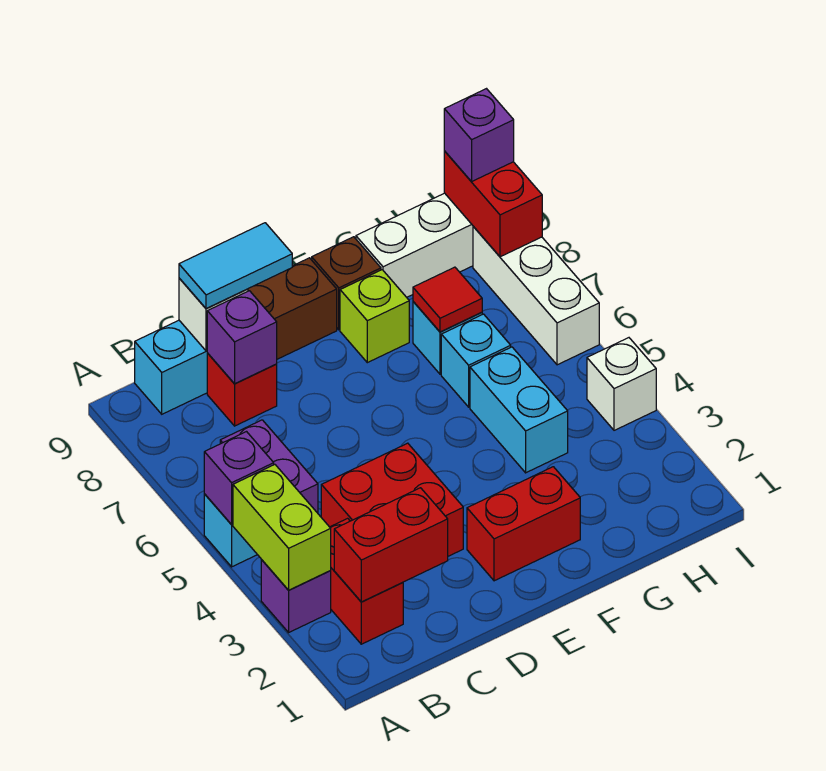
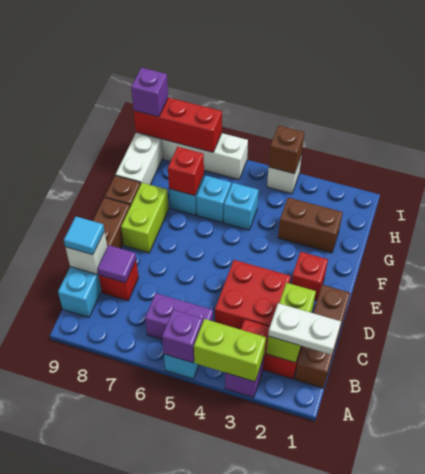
none -> brown 1x3 brick [295,285,350,388]
none -> white 1x2 plate [268,303,341,355]
red 1x2 brick [334,488,448,602] -> lime 1x2 brick [266,283,316,363]
purple 1x1 brick [207,291,277,384] -> purple 1x1 tile [97,245,136,283]
cyan 1x2 tile [179,223,292,309] -> cyan 1x1 tile [64,217,104,255]
red 1x2 brick [467,467,580,581] -> red 1x1 brick [291,252,328,301]
lime 1x1 brick [340,270,409,363] -> lime 1x2 brick [121,183,169,253]
none -> brown 1x2 brick [278,198,343,253]
cyan 1x2 brick [470,347,568,473] -> cyan 1x1 brick [224,183,259,230]
red 1x1 tile [413,267,482,332] -> red 1x1 brick [168,147,204,196]
none -> brown 1x1 brick [269,125,305,174]
red 1x2 brick [444,151,542,257] -> red 1x3 brick [134,98,222,152]

